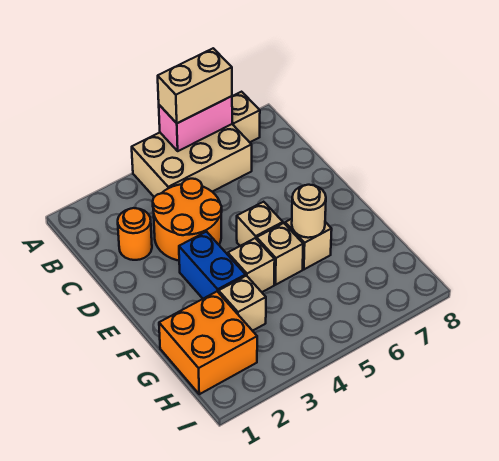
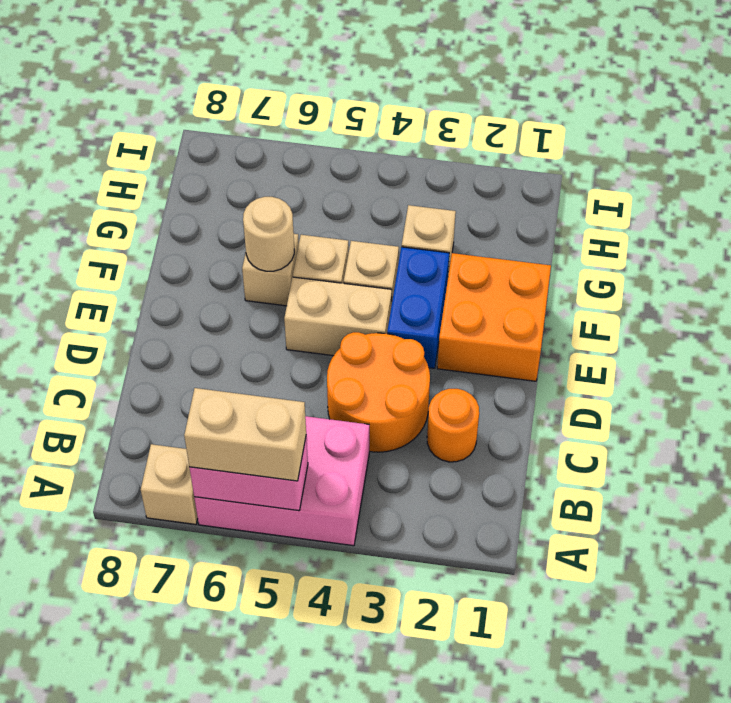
tan 2x3 brick [132,124,252,197] -> pink 2x3 brick [194,416,369,546]
tan 1x1 brick [237,202,283,246] -> tan 1x2 brick [284,277,392,356]
orange 2x2 brick [159,292,257,394] -> orange 2x2 brick moved to [437,253,551,381]

